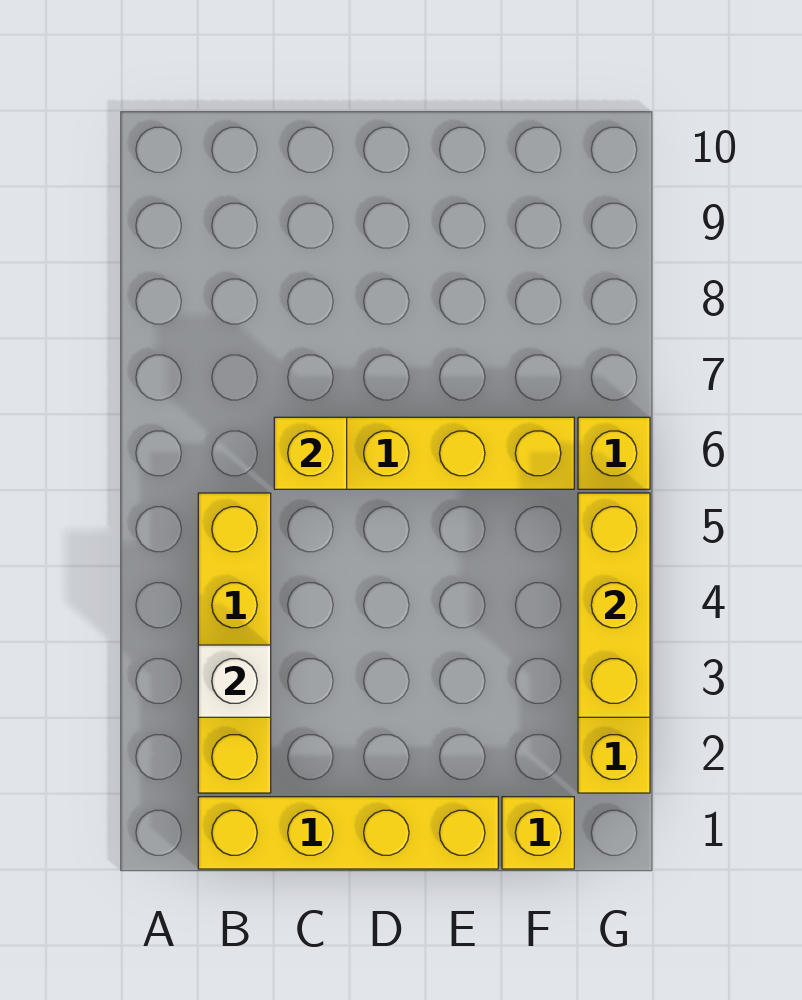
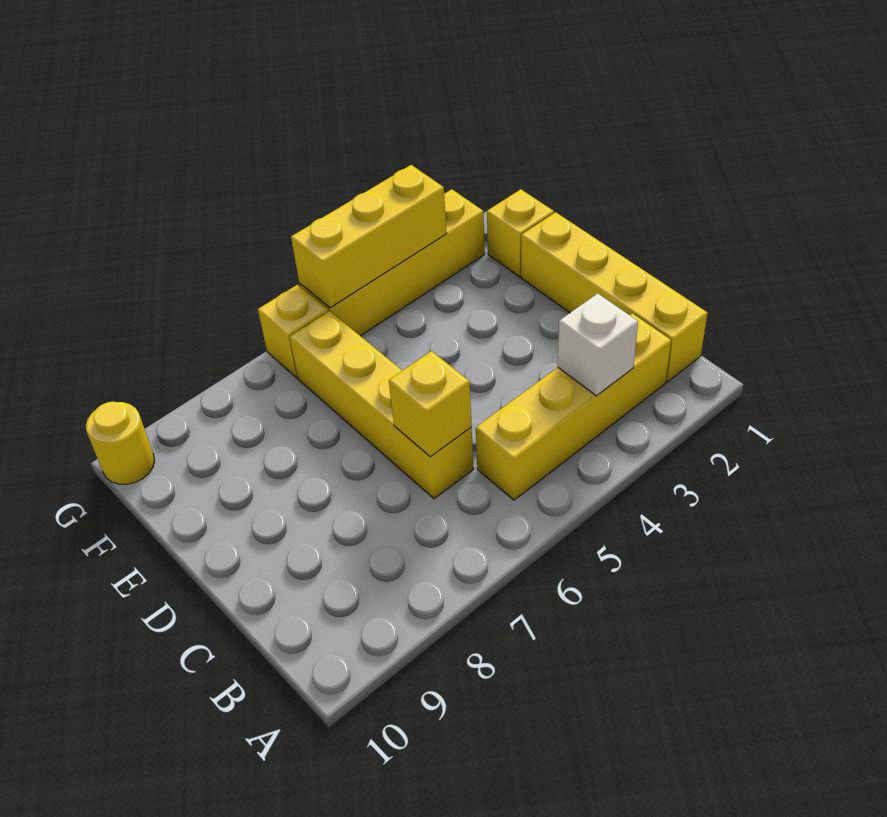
none -> yellow 1x1 round brick [86,402,154,484]

